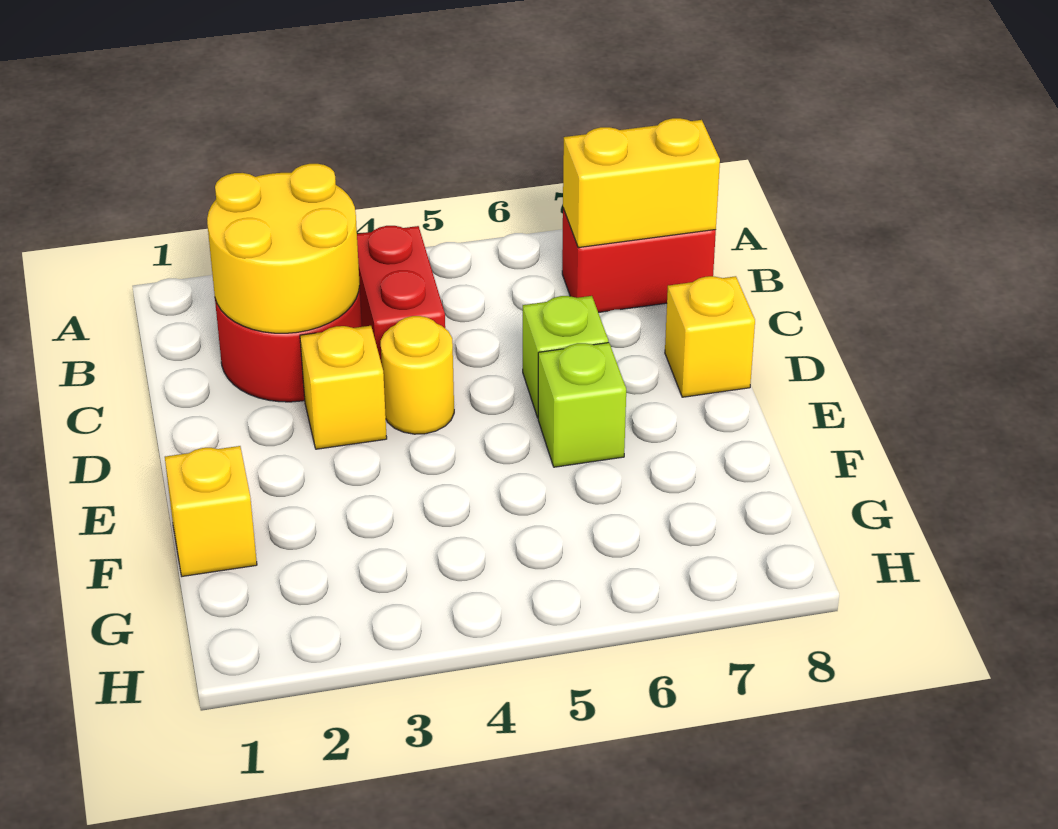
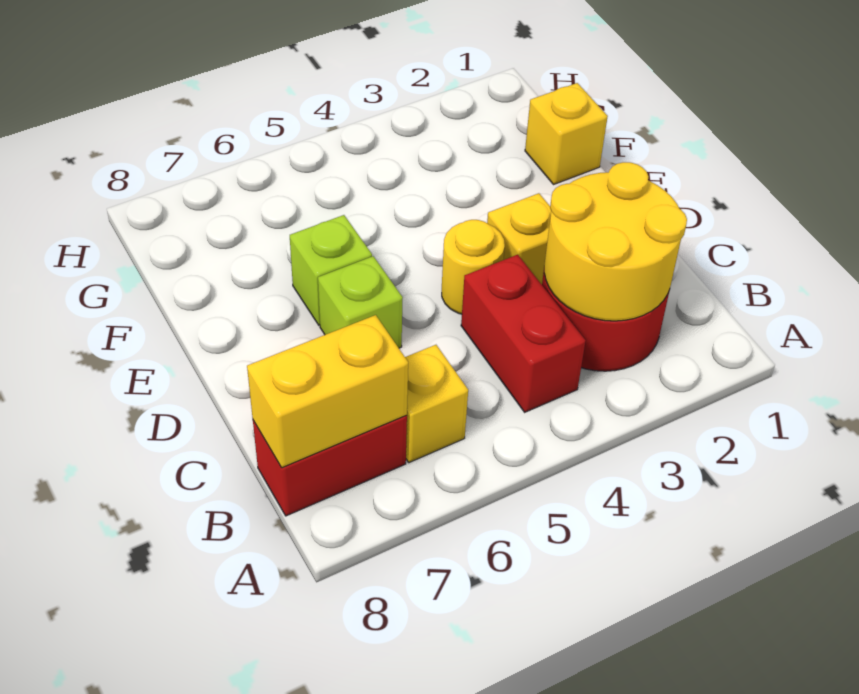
yellow 1x1 brick [665,276,755,397] -> yellow 1x1 brick moved to [405,345,468,463]

